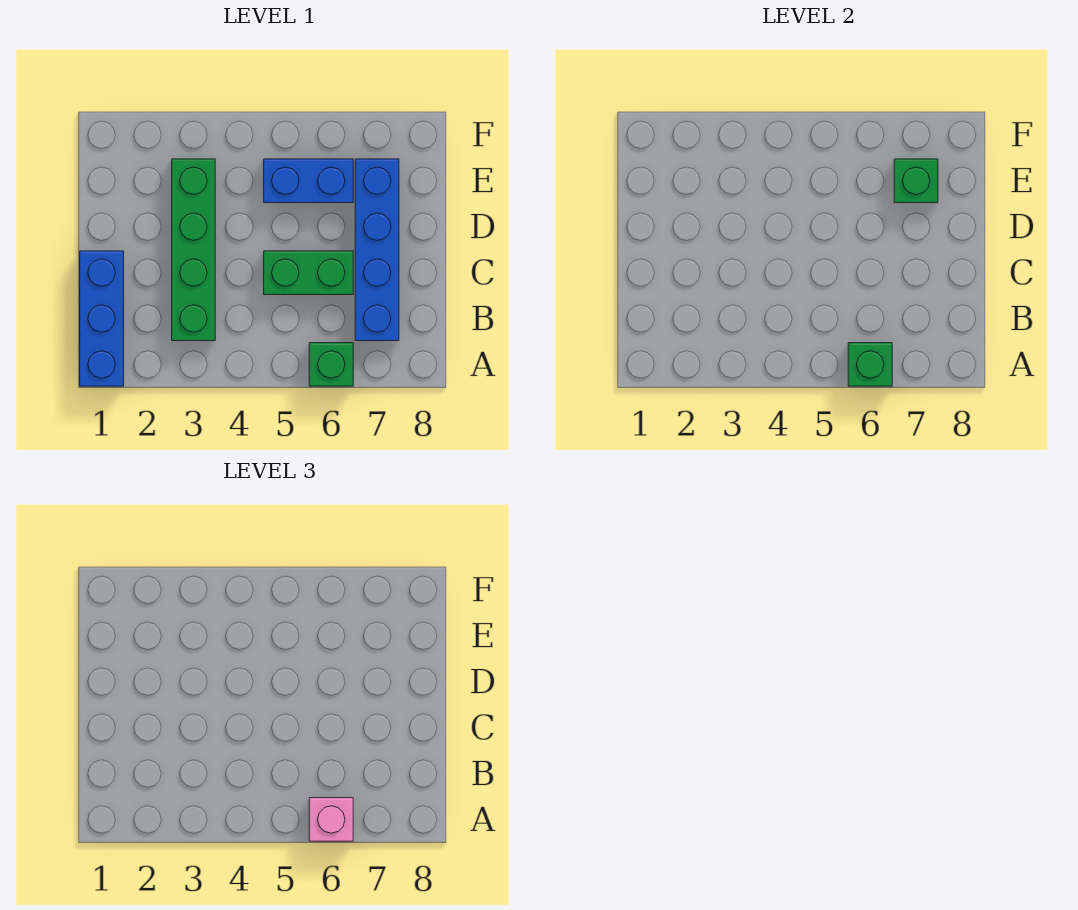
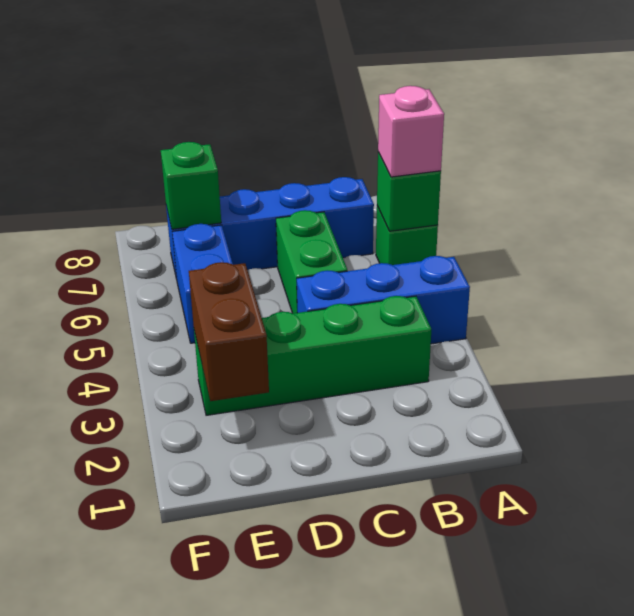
blue 1x3 brick [80,251,124,386] -> blue 1x3 brick moved to [297,256,470,344]
none -> brown 1x2 brick [189,262,269,401]

